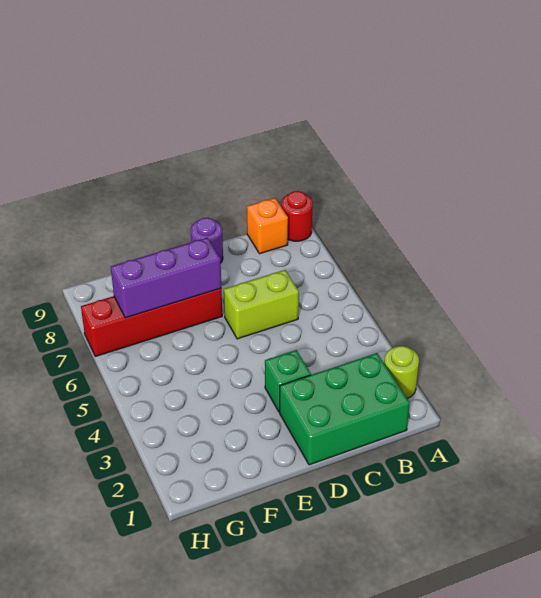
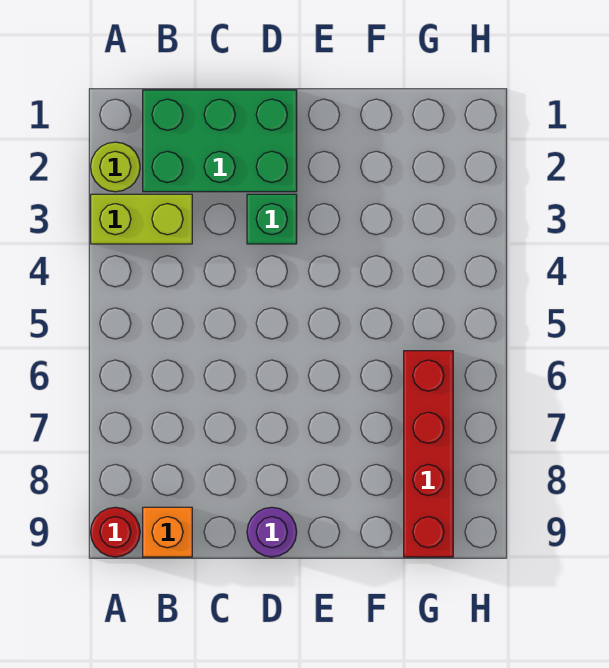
lime 1x2 brick [224,270,299,339] -> lime 1x2 brick moved to [91,194,192,244]
red 1x4 brick [81,288,222,356] -> red 1x4 brick turned to [404,351,453,557]
purple 1x3 brick [111,238,221,318] -> none

